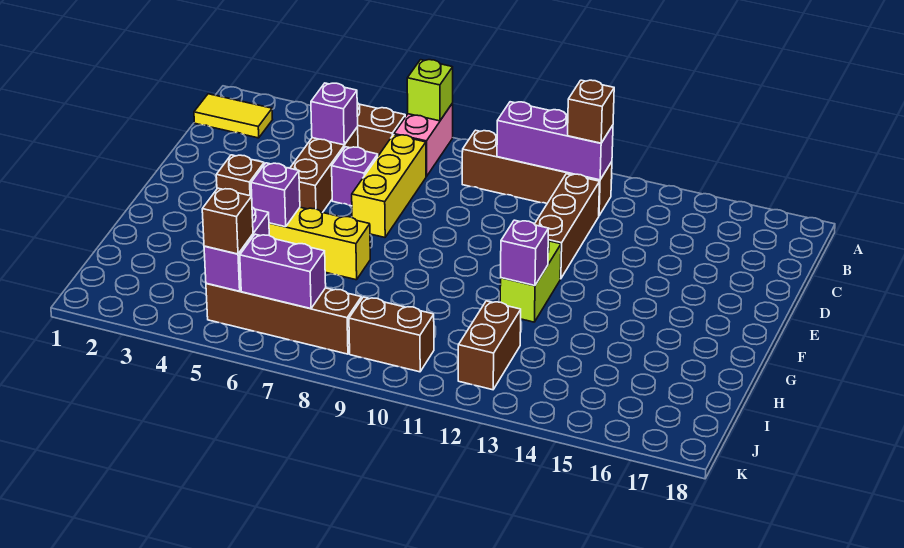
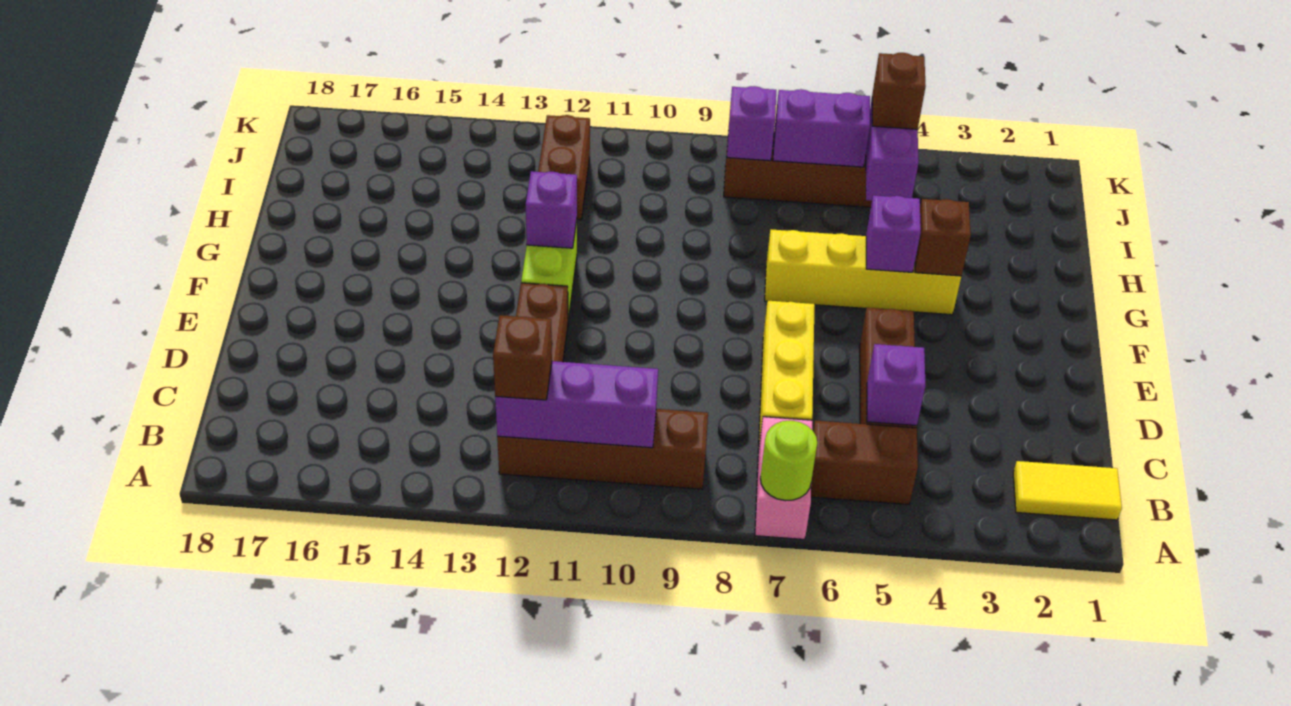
lime 1x1 brick [407,60,453,121] -> lime 1x1 round brick [760,421,817,501]
purple 1x1 brick [332,147,378,206] -> purple 1x1 brick moved to [727,86,776,161]
brown 1x2 brick [349,297,434,372] -> none

